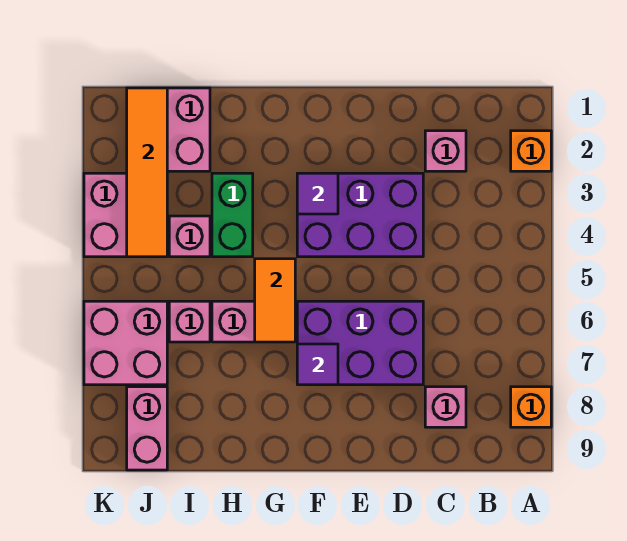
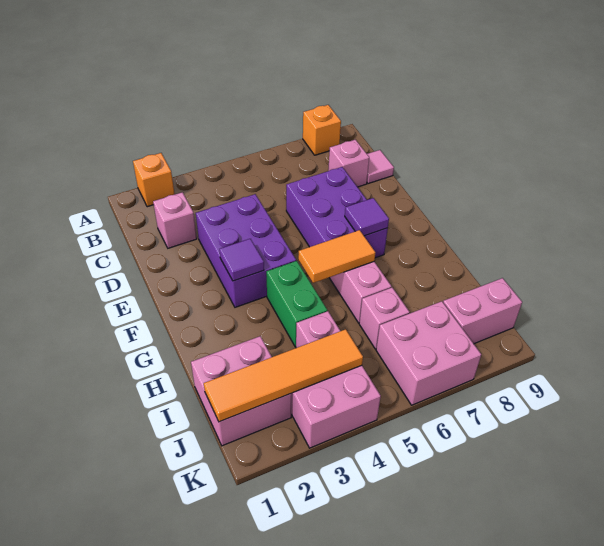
none -> pink 1x1 tile [367,150,394,184]
green 1x2 brick [212,173,253,257] -> green 1x2 brick turned to [266,261,327,347]

